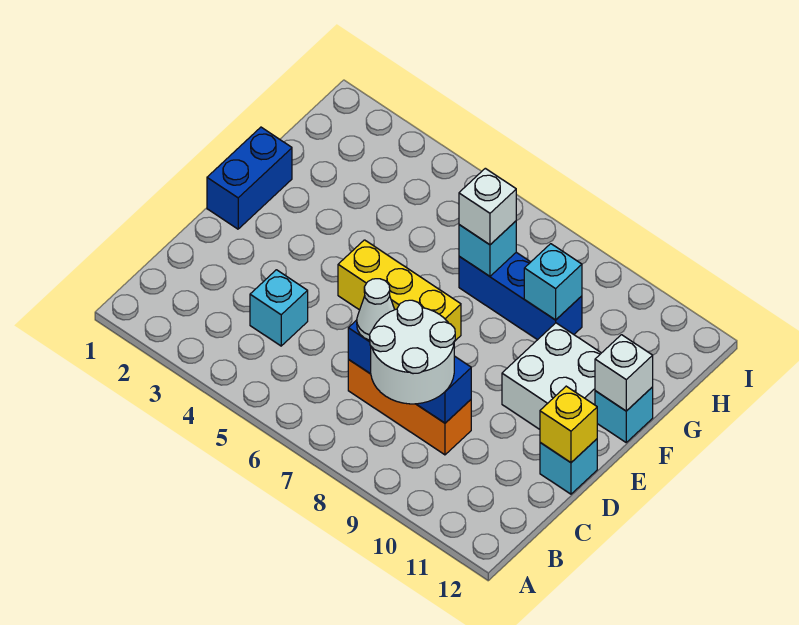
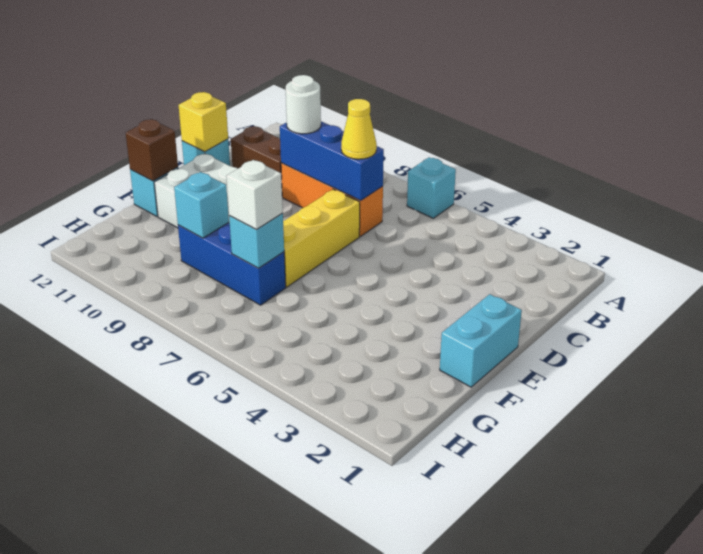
white 2x2 round brick [370,300,455,404] -> white 1x1 round brick [286,75,321,134]
cyan 1x1 brick [250,270,308,346] -> cyan 1x1 brick moved to [407,158,456,218]
white 1x1 cone [357,279,395,340] -> yellow 1x1 cone [341,99,377,159]
none -> brown 1x2 brick [231,126,282,179]
blue 1x2 brick [207,127,292,229] -> cyan 1x2 brick [440,294,522,387]
yellow 1x3 brick [338,240,461,342] -> yellow 1x3 brick turned to [283,189,360,287]
white 1x1 brick [595,335,653,411] -> brown 1x1 brick [126,119,178,181]

